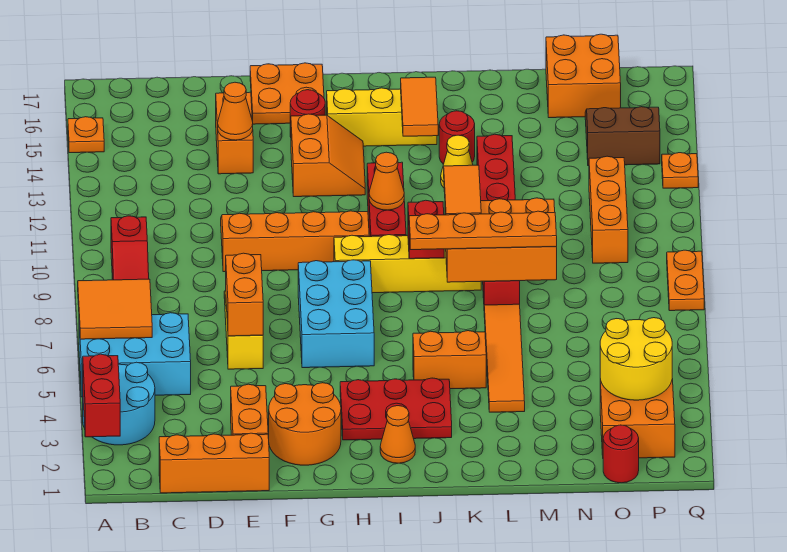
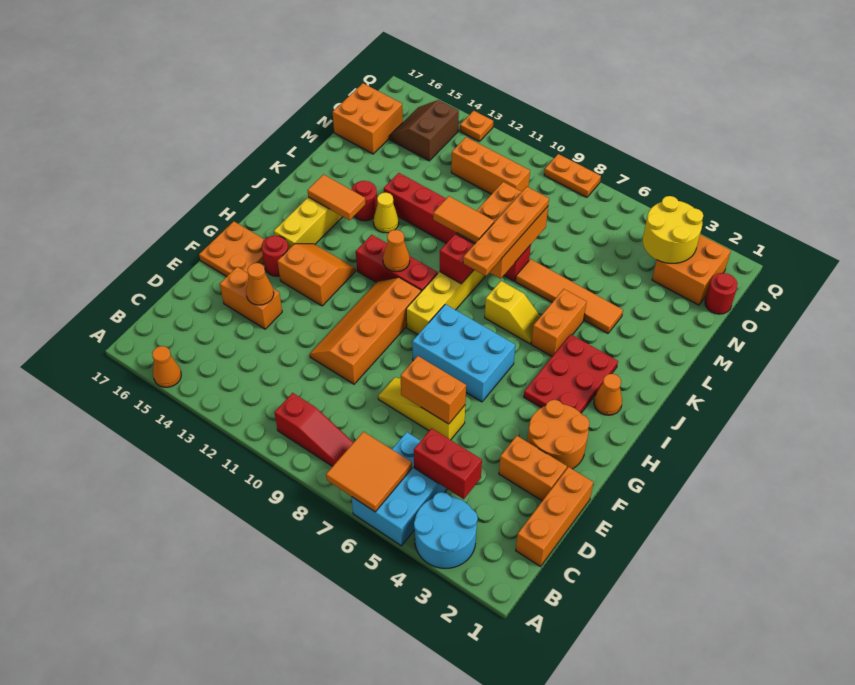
red 1x2 brick [83,354,120,437] -> red 1x2 brick moved to [414,428,482,499]
orange 1x1 plate [68,117,104,153] -> orange 1x1 cone [152,346,181,387]
none -> yellow 1x2 slope [485,281,541,344]

